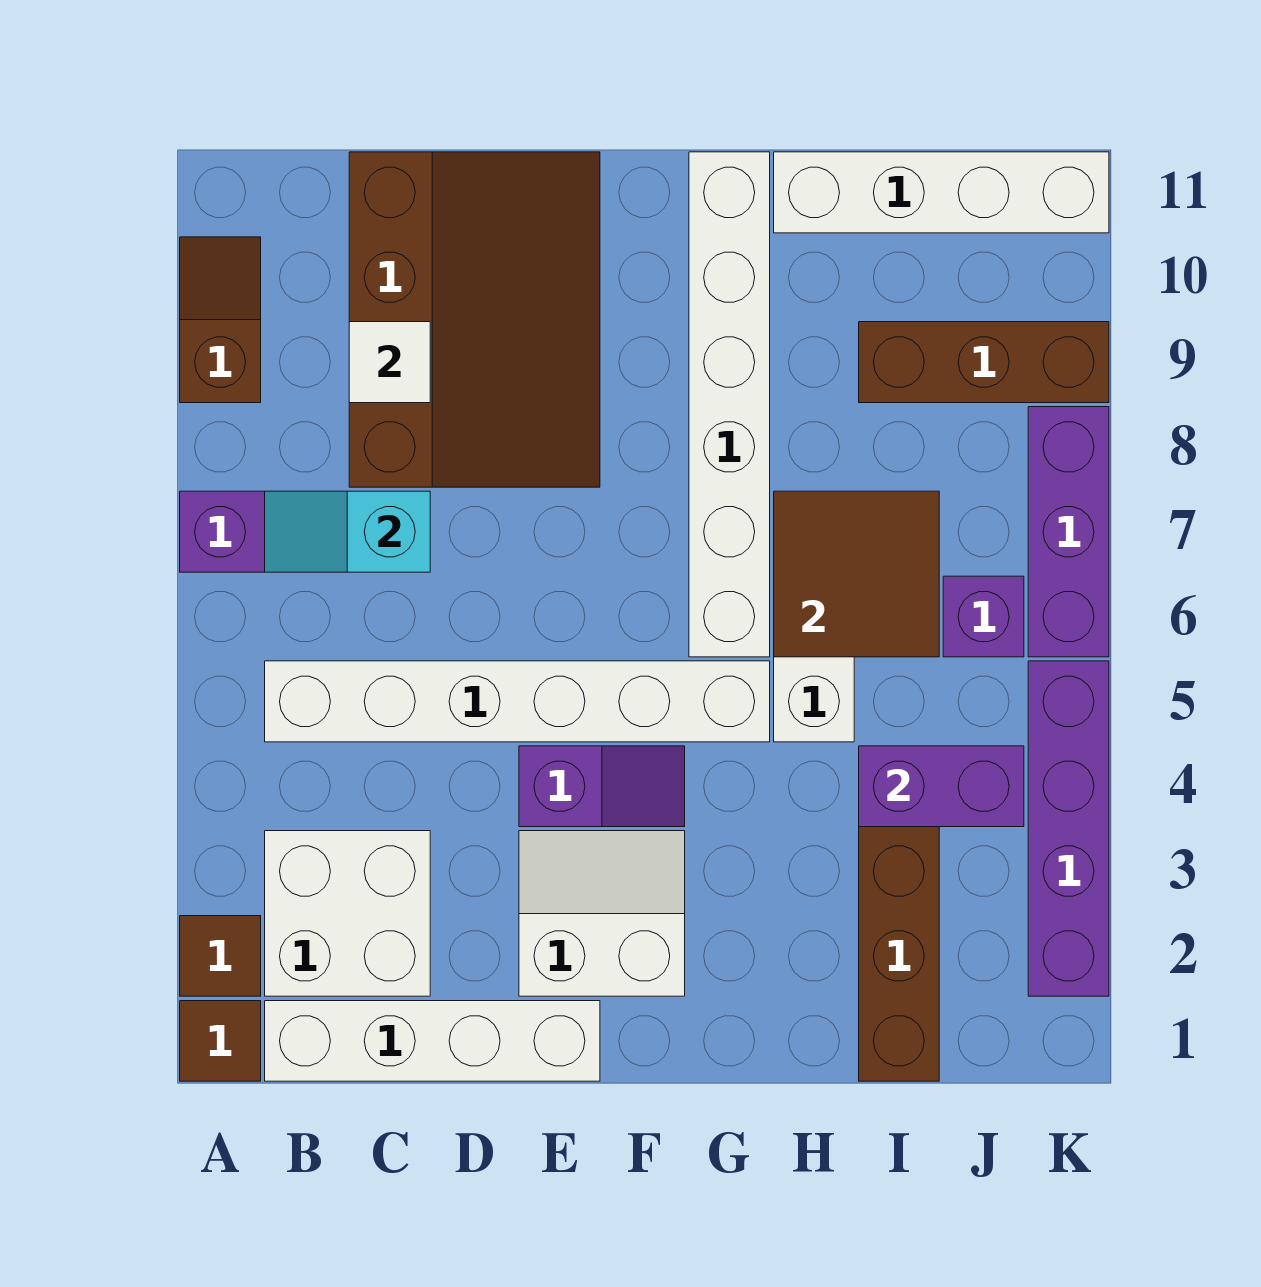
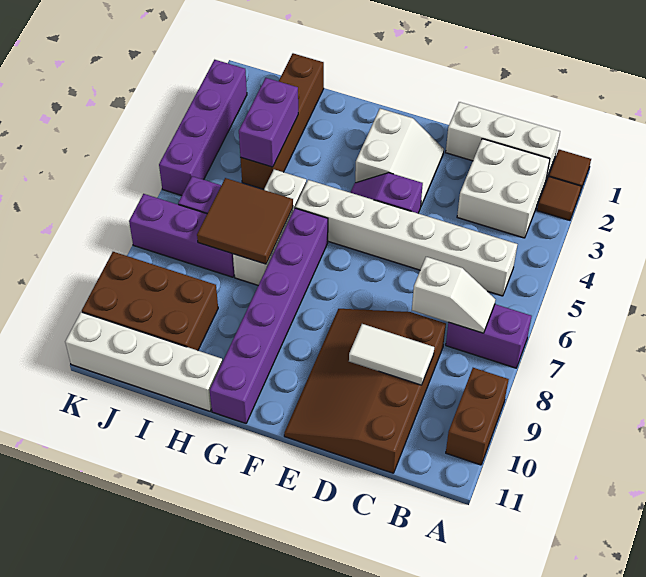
brown 1x2 slope [180,237,261,403] -> brown 1x2 brick [446,368,509,465]
white 1x4 brick [265,1001,600,1081] -> white 1x3 brick [446,102,560,181]
cyan 1x2 slope [265,491,430,572] -> white 1x2 slope [412,257,496,333]
white 1x1 tile [349,322,430,403] -> white 1x2 tile [349,324,434,385]
white 2x2 slope [519,831,685,996] -> white 2x2 slope turned to [355,109,444,205]
white 1x6 brick [689,152,770,657] -> purple 1x6 brick [209,208,328,423]
purple 1x2 brick [859,746,1024,827] -> purple 1x2 brick turned to [239,78,298,167]
brown 1x3 brick [859,322,1109,403] -> brown 2x3 brick [82,252,218,350]
purple 1x3 brick [1028,407,1109,657] -> purple 1x3 brick turned to [129,194,234,277]

